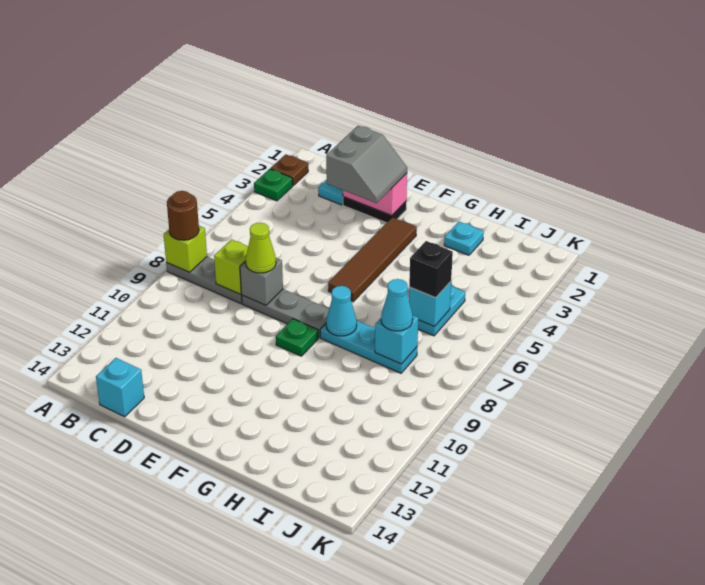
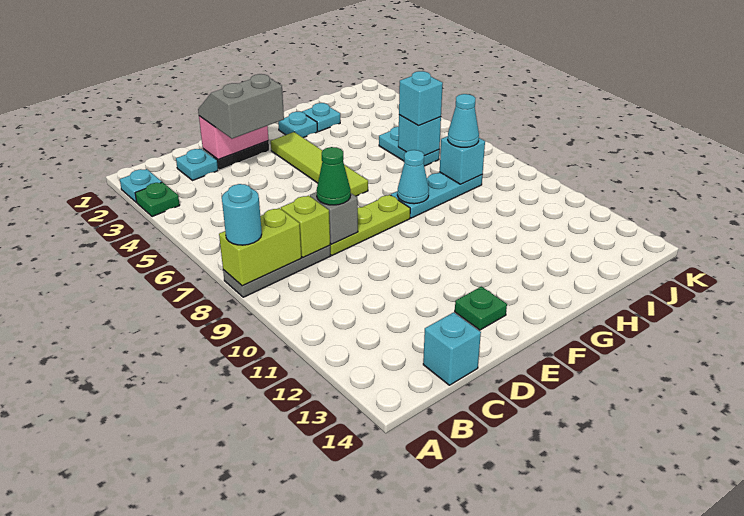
brown 1x1 plate [270,154,308,186] -> cyan 1x1 plate [120,169,162,202]
lime 1x1 brick [164,226,207,272] -> lime 1x2 brick [219,208,301,286]
brown 1x1 round brick [167,191,199,240] -> cyan 1x1 round brick [222,184,262,245]
grey 2x2 slope [326,126,407,203] -> grey 2x2 slope turned to [198,74,284,139]
grey 1x3 plate [242,289,329,338] -> lime 1x3 plate [330,195,410,255]
lime 1x1 cone [246,223,276,273] -> green 1x1 cone [316,147,351,205]
brown 1x4 tile [328,217,417,302] -> lime 1x4 tile [271,132,368,196]
green 1x1 plate [276,319,318,356] -> green 1x1 plate moved to [455,287,507,330]
none -> cyan 1x1 plate [278,112,317,138]
black 1x1 brick [409,241,453,298] -> cyan 1x1 brick [399,71,443,126]

